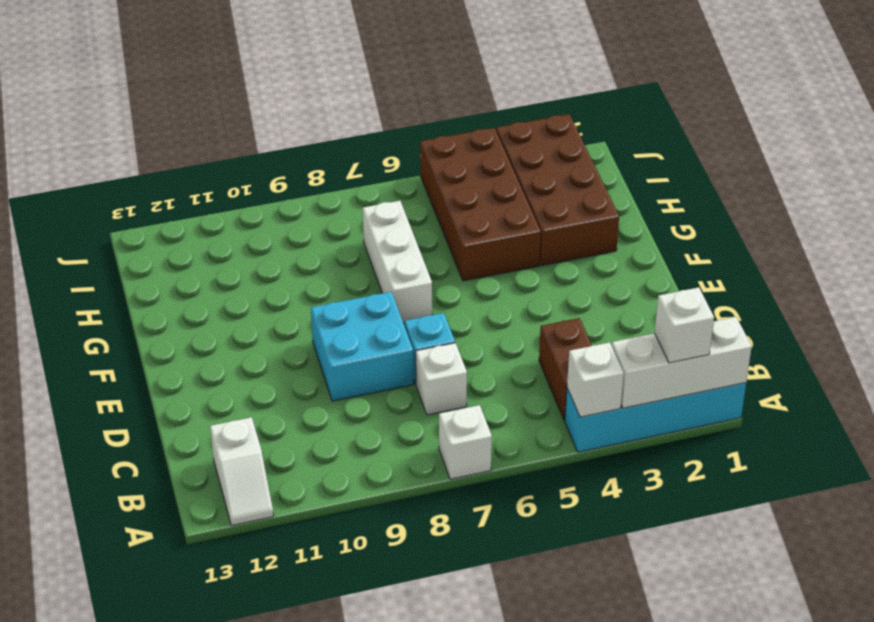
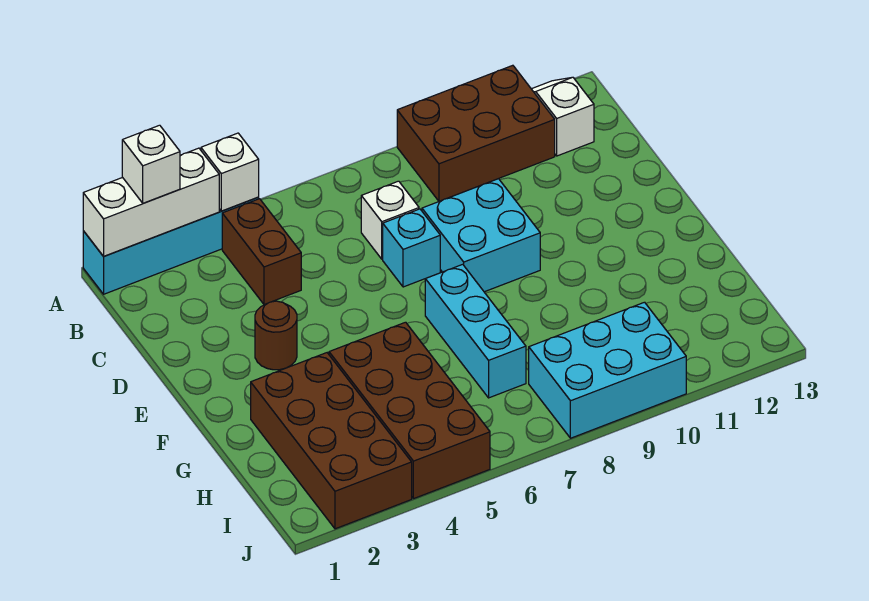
white 1x1 brick [439,405,492,479] -> none
none -> brown 2x3 brick [397,65,555,201]
none -> brown 1x1 round brick [255,301,297,370]
white 1x3 brick [363,201,432,323] -> cyan 1x3 brick [425,264,526,398]
none -> cyan 2x3 brick [529,302,686,438]

